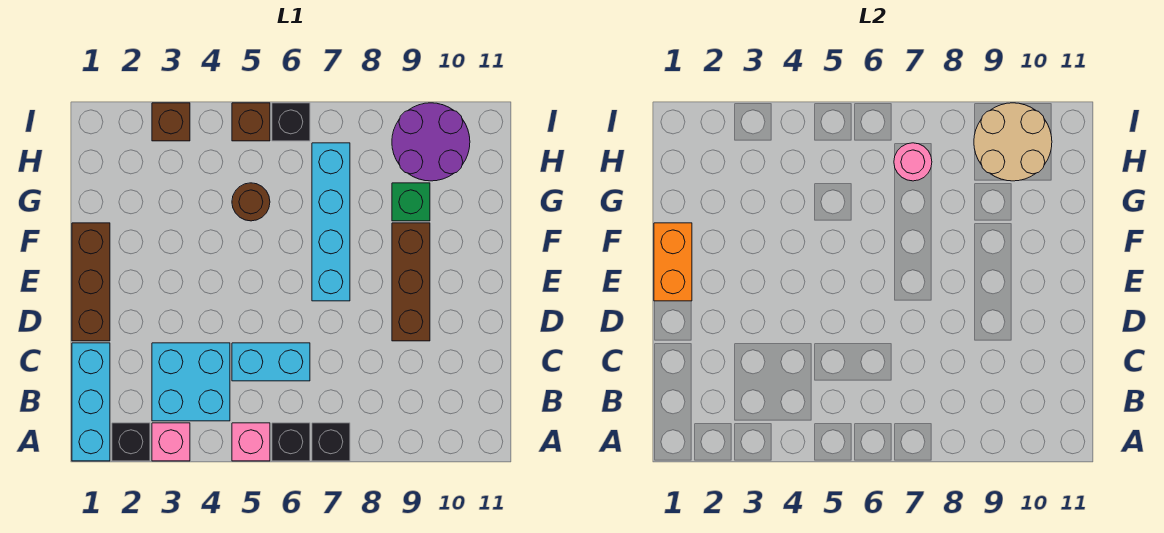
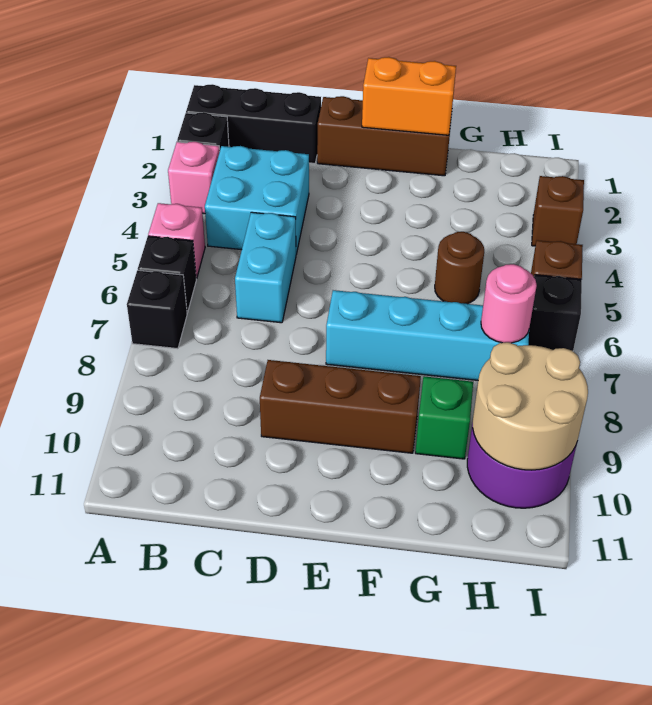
cyan 1x3 brick [72,343,110,461] -> black 1x3 brick [186,84,321,163]

